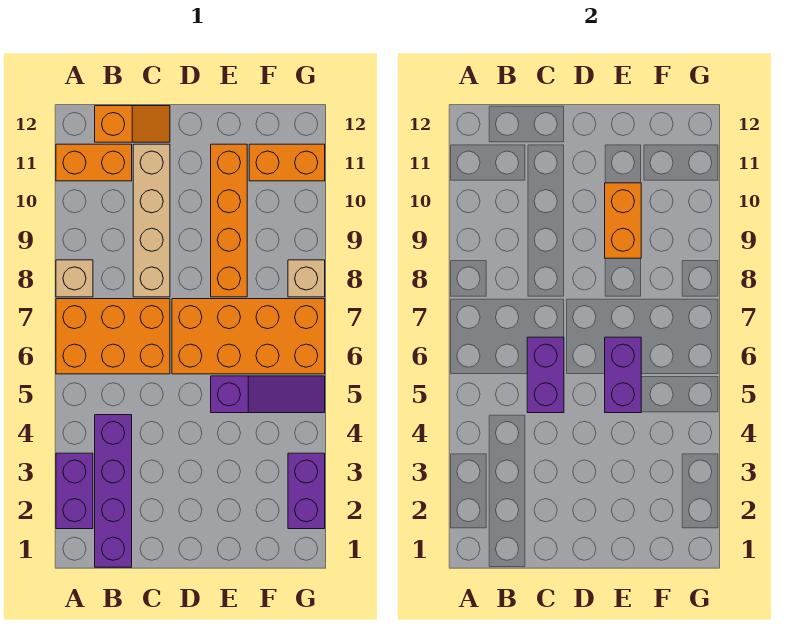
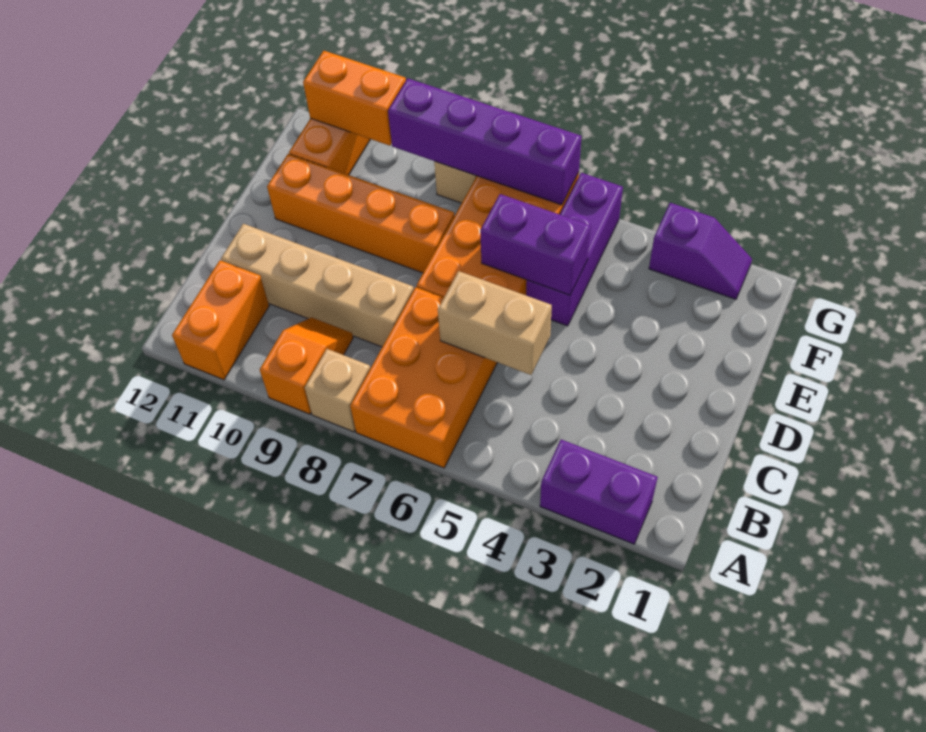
purple 1x4 brick [95,415,132,567] -> purple 1x4 brick moved to [388,78,581,205]
orange 1x2 slope [95,106,170,142] -> orange 1x2 slope moved to [260,317,353,414]
purple 1x2 brick [527,337,564,413] -> tan 1x2 brick [438,271,552,375]
purple 1x3 slope [211,376,325,413] -> purple 1x3 brick [526,173,623,326]
orange 1x2 brick [605,183,641,258] -> orange 1x2 brick moved to [303,51,406,146]
purple 1x2 brick [288,453,325,529] -> purple 1x2 slope [649,203,752,299]

